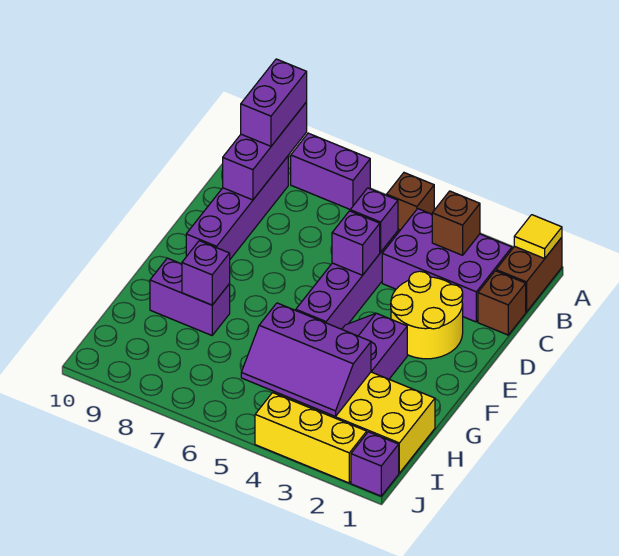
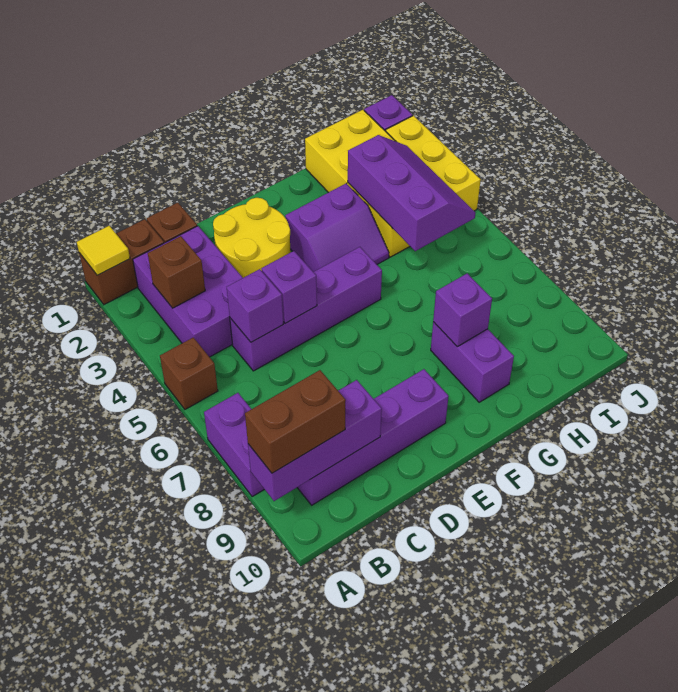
purple 1x2 brick [241,59,307,146] -> brown 1x2 brick [245,370,346,473]

